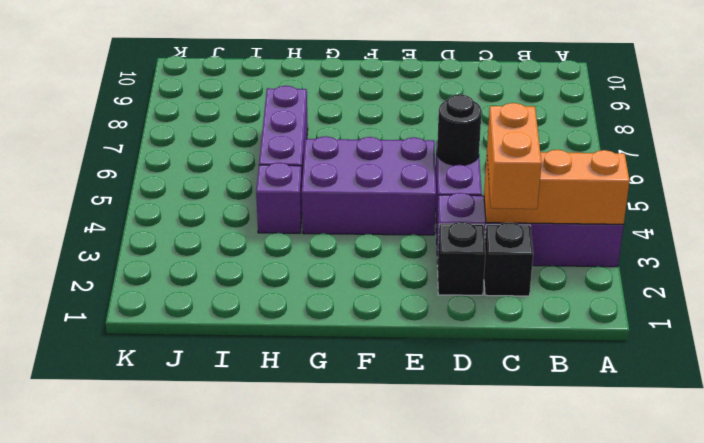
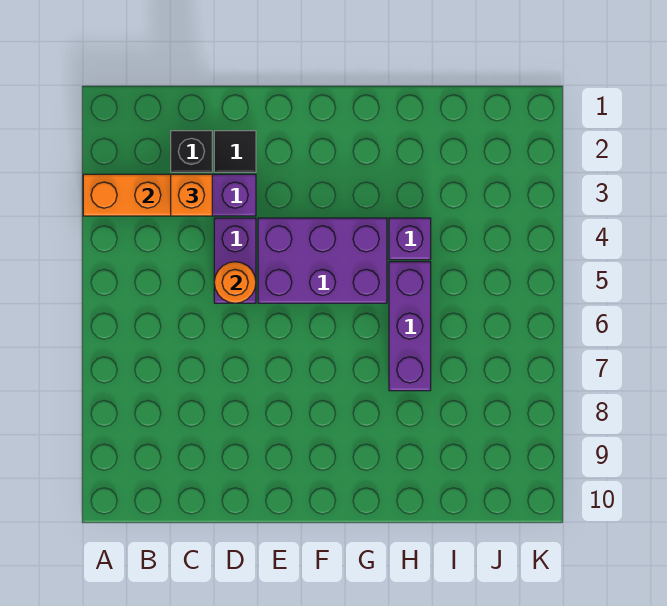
orange 1x2 brick [487,103,542,209] -> orange 1x1 brick [171,174,212,216]
black 1x1 brick [437,222,486,295] -> black 1x1 tile [214,131,256,172]
black 1x1 round brick [437,94,482,165] -> orange 1x1 round brick [214,262,256,303]

